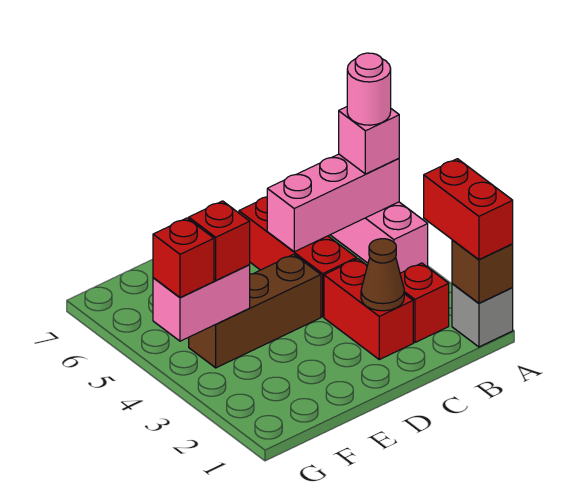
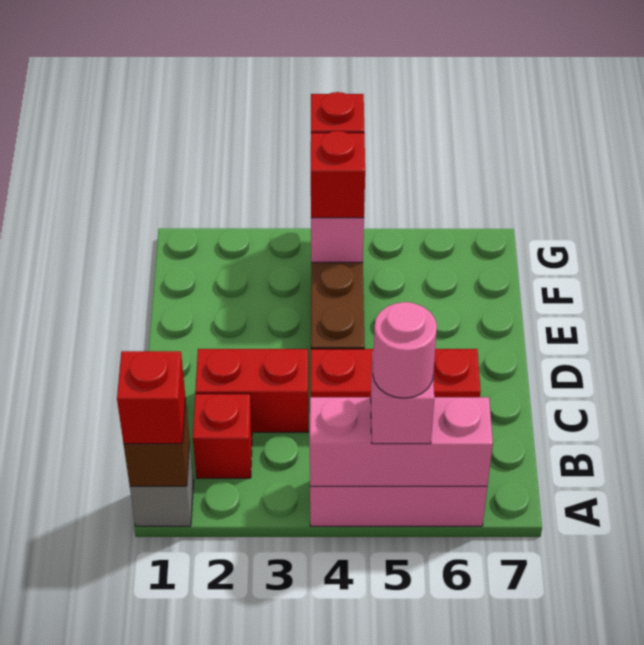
red 1x2 brick [424,159,513,259] -> red 1x1 brick [117,351,185,444]
pink 1x3 brick [267,154,399,252] -> pink 1x3 brick turned to [310,397,493,486]
brown 1x1 cone [361,239,404,311] -> none

